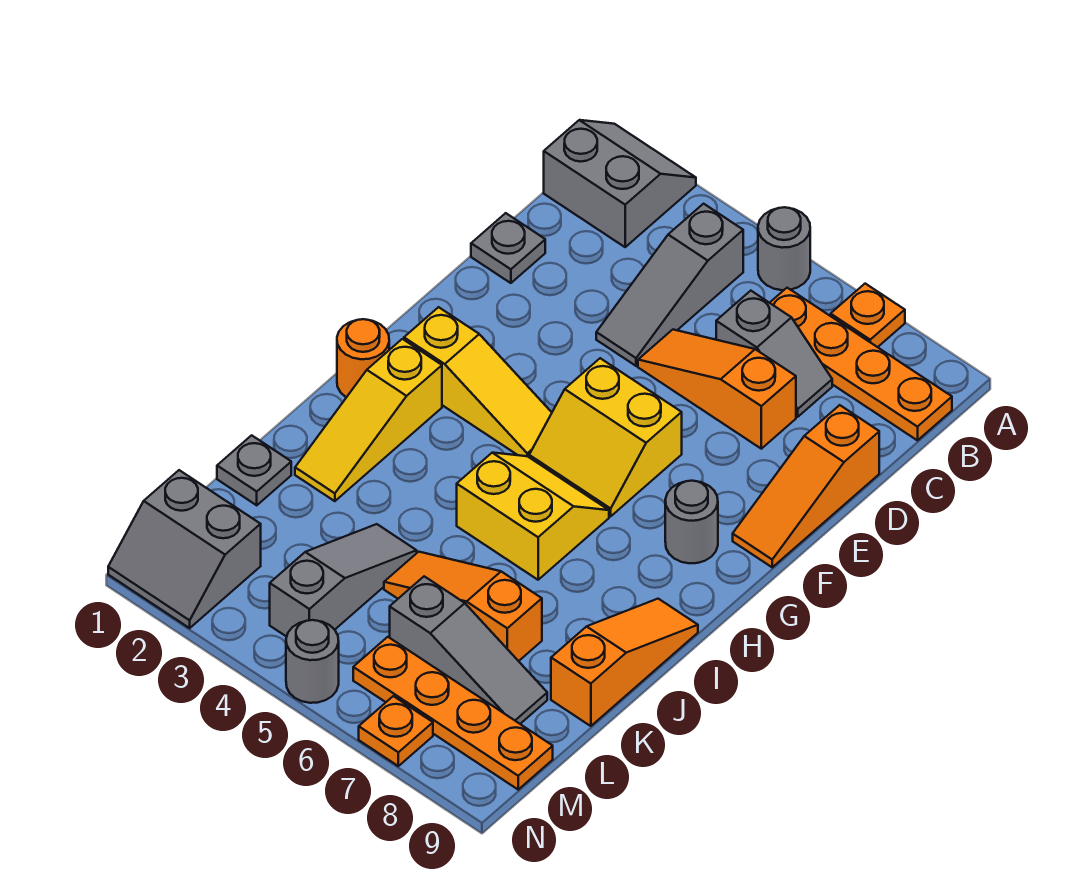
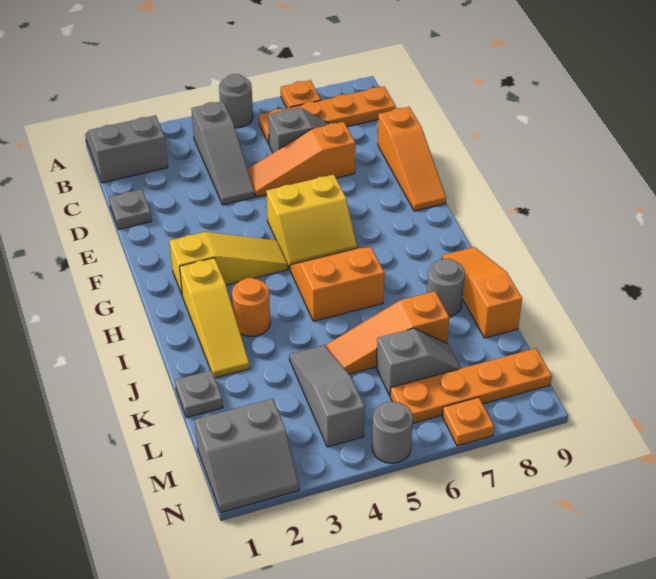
grey 1x1 round brick [665,481,718,563] -> grey 1x1 round brick moved to [427,259,465,316]
orange 1x1 round brick [337,319,389,397] -> orange 1x1 round brick moved to [232,278,270,337]
yellow 2x2 slope [457,453,609,580] -> orange 2x2 slope [290,247,384,321]
grey 1x3 slope [390,576,547,724] -> grey 1x2 slope [376,328,461,396]

